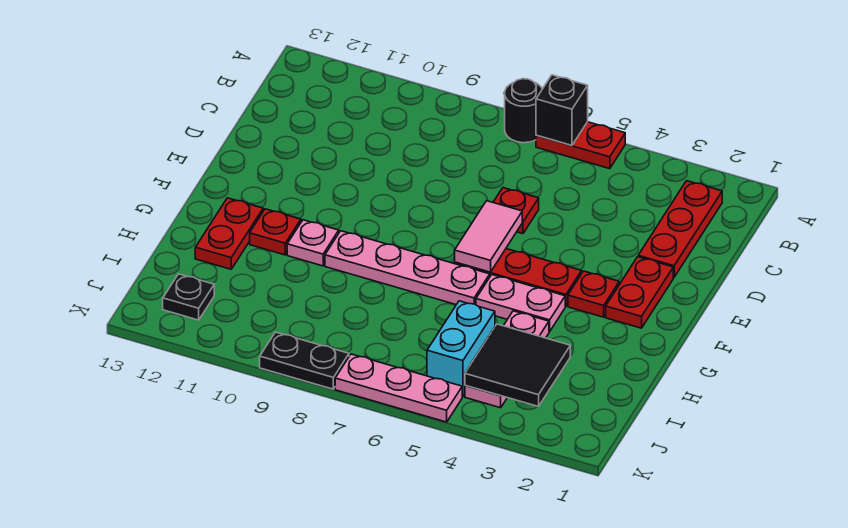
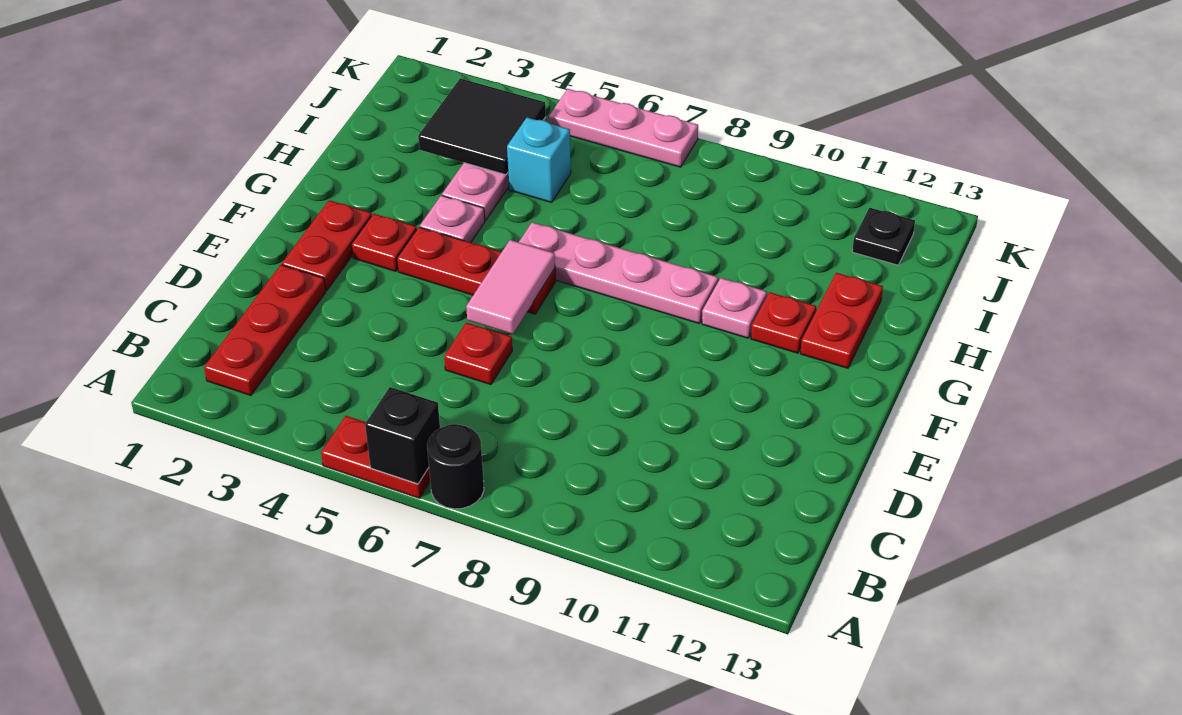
pink 1x2 plate [476,275,565,332] -> pink 1x1 plate [420,195,485,243]
cyan 1x2 brick [427,301,495,397] -> cyan 1x1 brick [507,117,571,202]
black 1x2 plate [260,332,349,389] -> none

